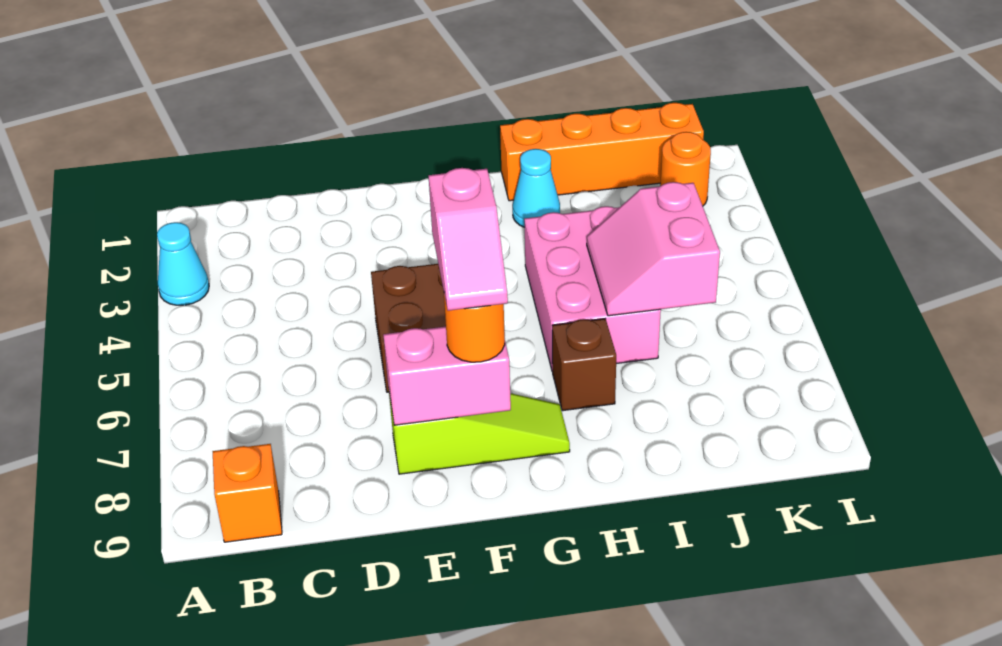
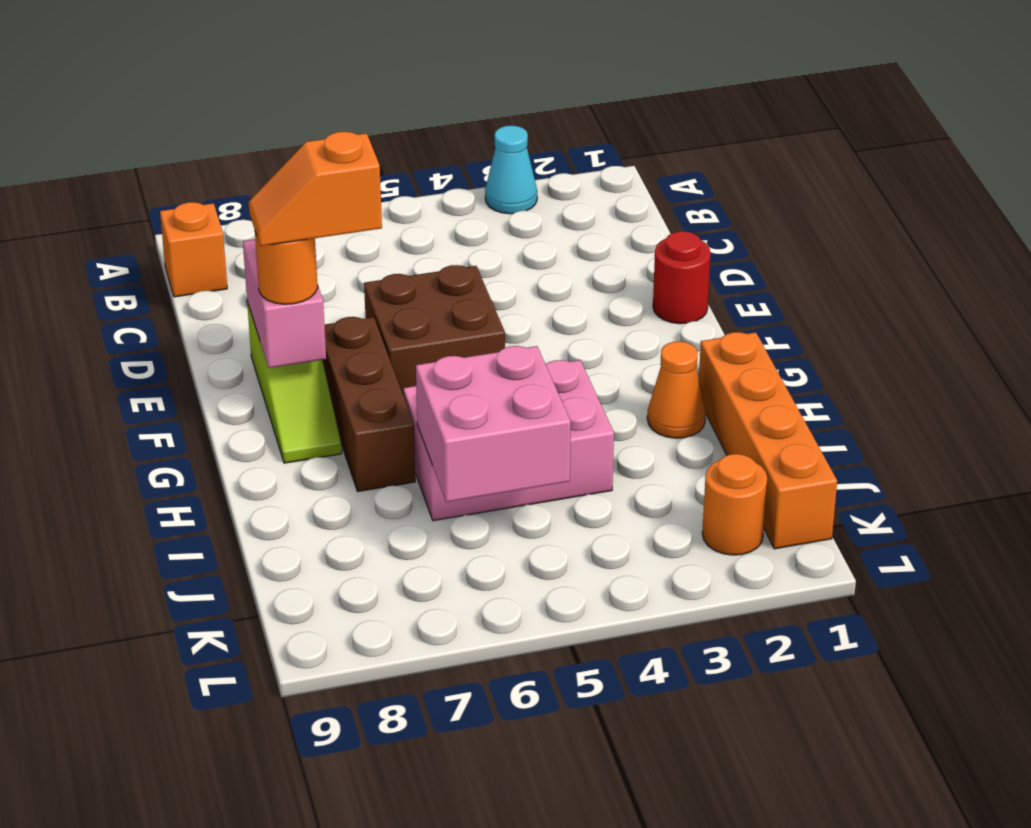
none -> red 1x1 round brick [653,231,711,324]
pink 1x2 slope [429,168,508,311] -> orange 1x2 slope [249,132,382,246]
cyan 1x1 cone [513,149,560,227] -> orange 1x1 cone [647,341,706,438]
brown 1x1 brick [552,319,616,411] -> brown 1x3 brick [322,317,415,492]
pink 2x2 slope [587,182,720,316] -> pink 2x2 brick [416,346,571,502]

